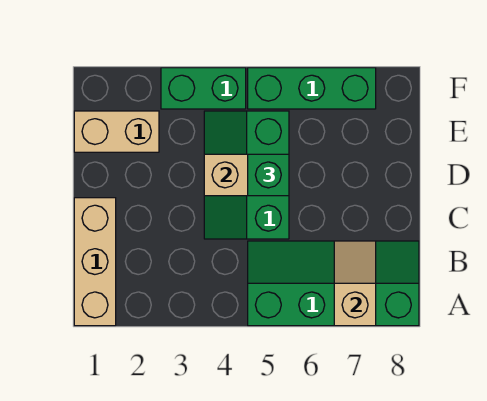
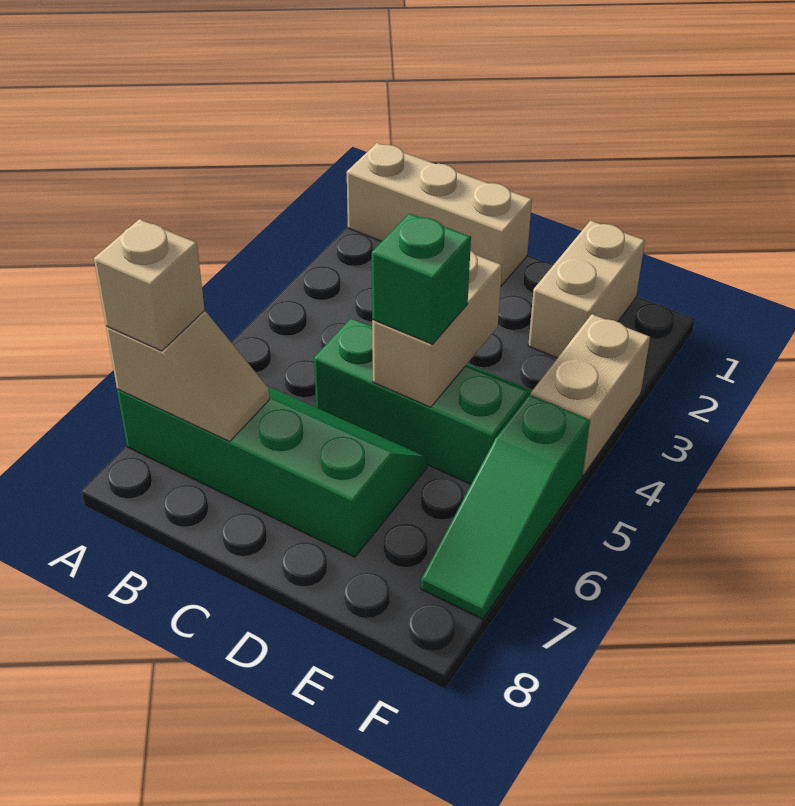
green 2x4 slope [248,241,419,326] -> green 2x4 slope turned to [117,386,428,557]
none -> tan 1x1 brick [94,219,205,351]
green 1x2 brick [161,68,246,109] -> tan 1x2 brick [531,314,650,475]
green 1x3 brick [248,68,376,109] -> green 1x3 slope [421,395,590,619]

